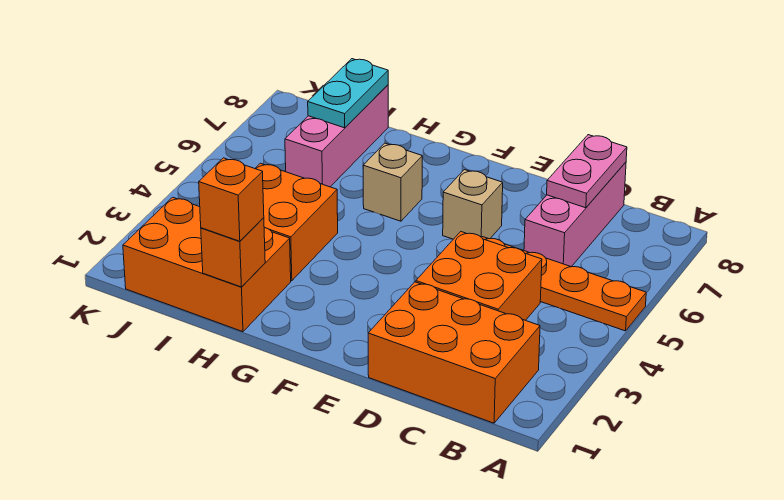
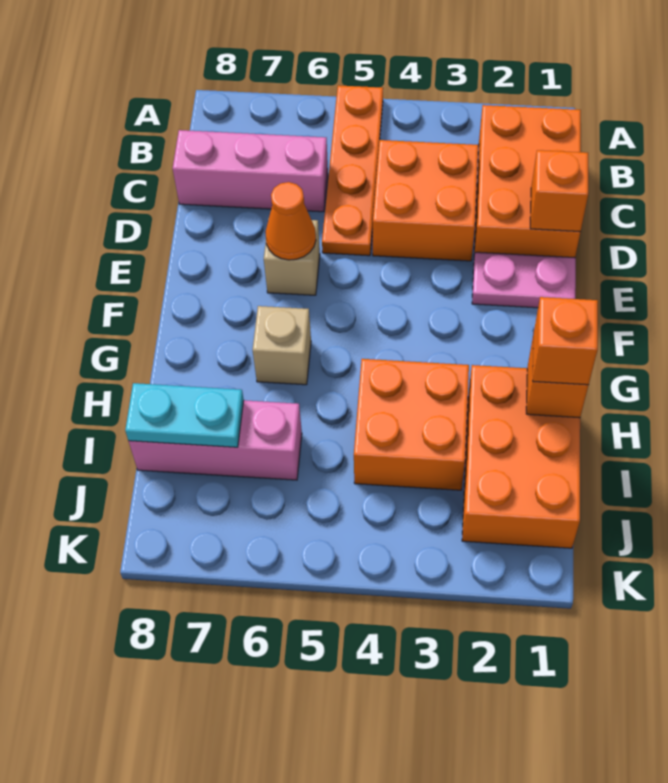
pink 1x2 plate [547,135,627,208] -> pink 1x2 plate moved to [472,252,576,308]
none -> orange 1x1 brick [530,150,588,232]
none -> orange 1x1 cone [265,182,316,260]

